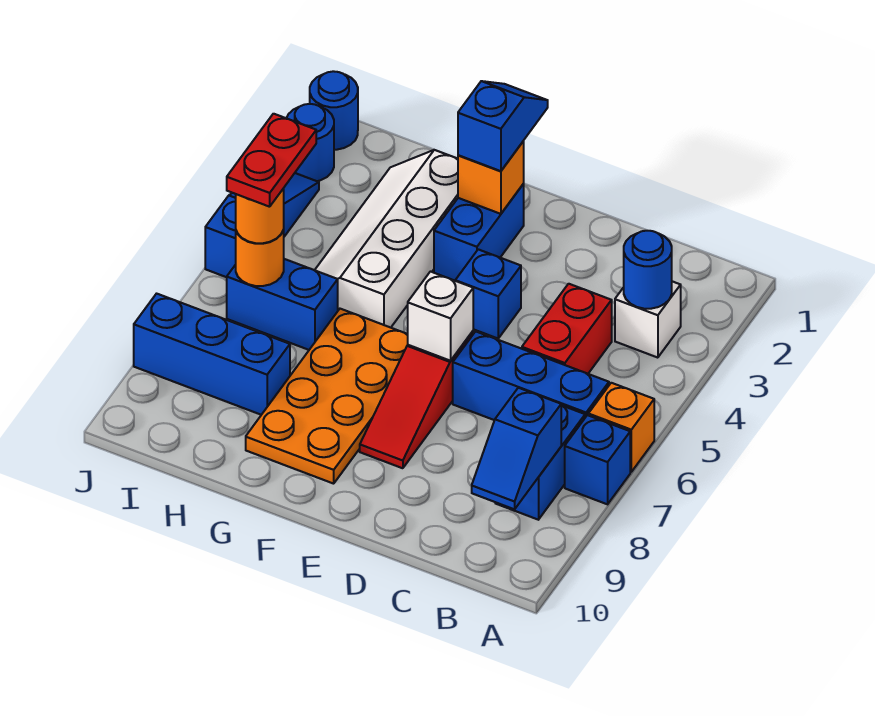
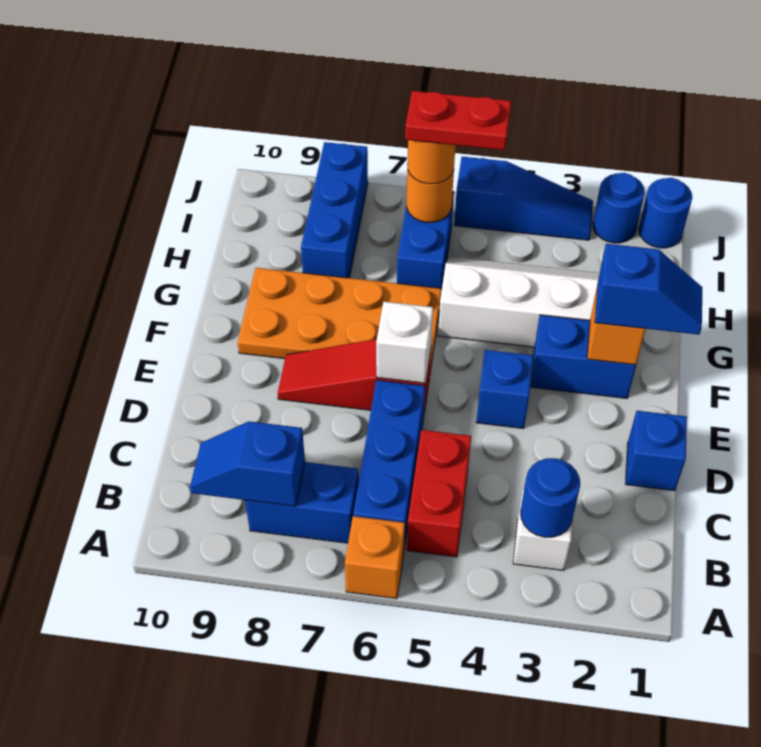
blue 1x1 brick [565,415,630,504] -> blue 1x1 brick moved to [625,411,687,491]
red 1x2 brick [522,284,612,374] -> red 1x2 brick turned to [407,430,471,557]

